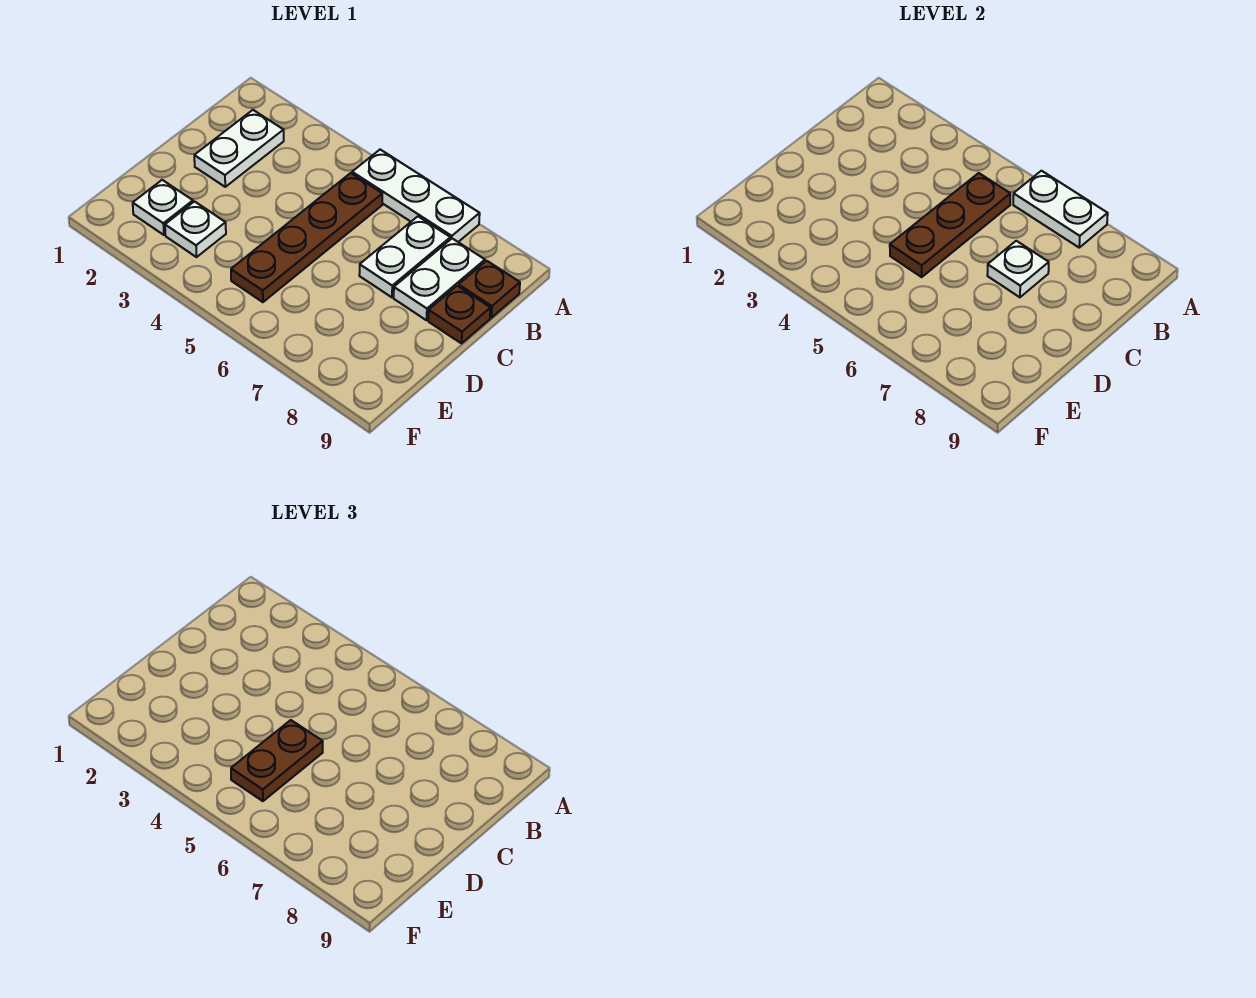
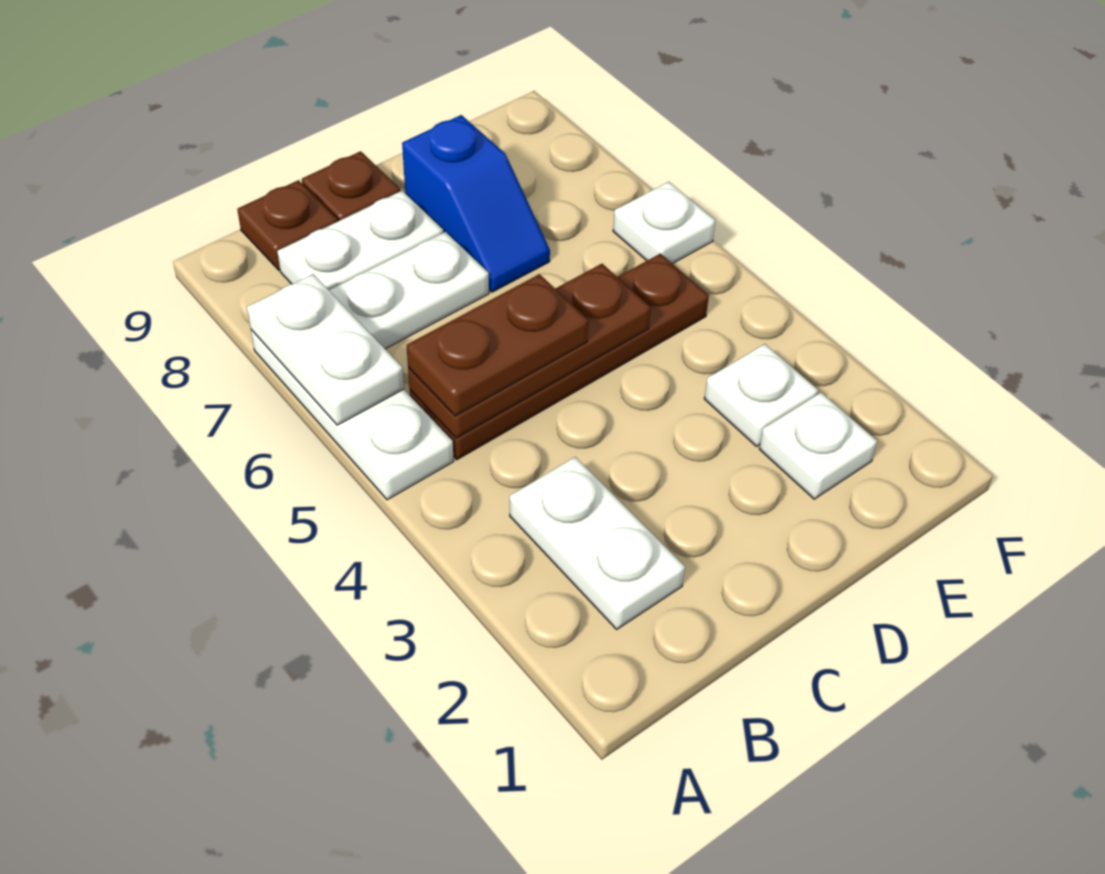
white 1x2 plate [194,110,284,187] -> white 1x2 plate turned to [510,457,685,629]
white 1x1 plate [987,241,1049,297] -> white 1x1 plate moved to [613,182,715,264]
brown 1x2 plate [231,720,323,801] -> brown 1x2 plate moved to [407,274,589,416]
none -> blue 1x2 slope [402,115,550,292]

